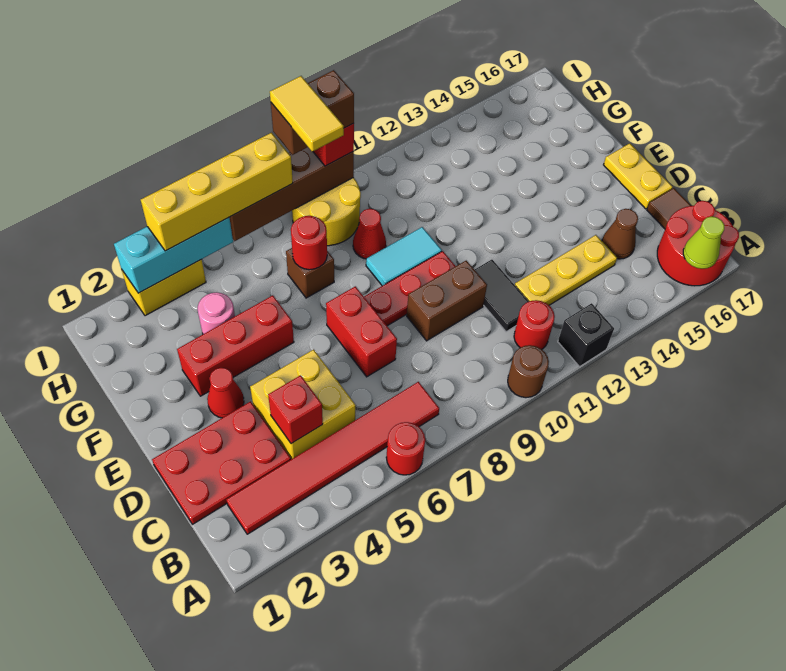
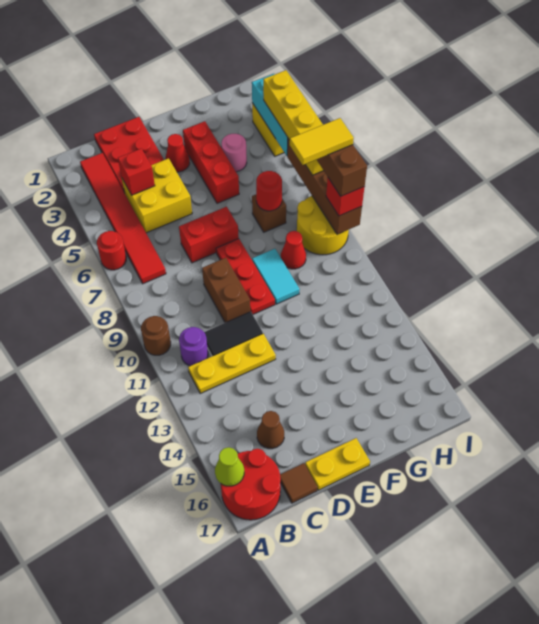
black 1x1 brick [558,303,614,367] -> none
red 1x1 round brick [514,300,555,349] -> purple 1x1 round brick [179,327,208,366]
yellow 1x3 plate [515,235,617,305] -> yellow 1x3 plate turned to [188,334,276,394]

